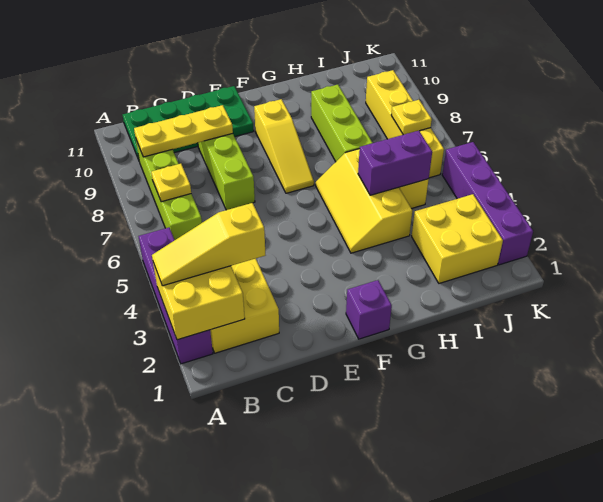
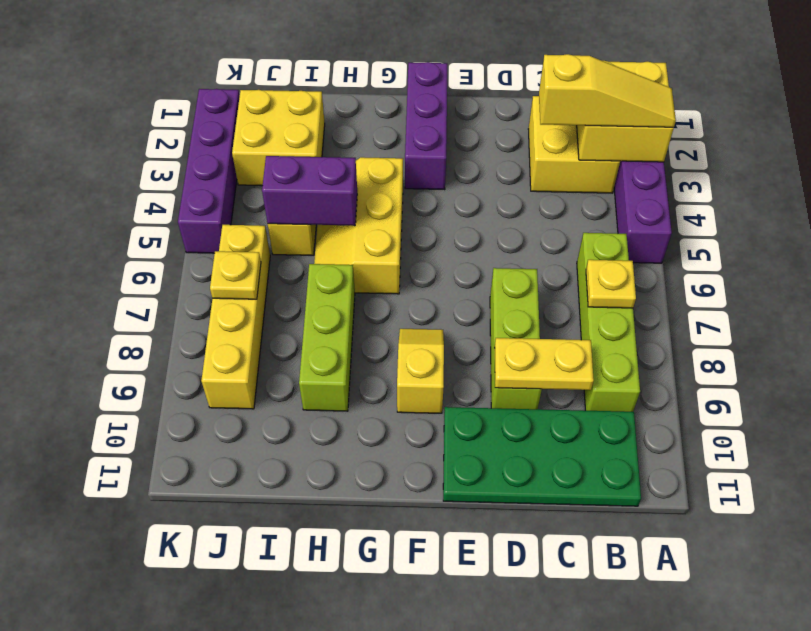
yellow 1x3 plate [134,105,233,157] -> yellow 1x2 plate [494,338,594,390]
purple 1x1 brick [346,280,392,339] -> purple 1x3 brick [405,62,447,190]
yellow 1x3 slope [254,99,314,193] -> yellow 1x2 slope [397,329,444,413]
yellow 2x3 slope [316,149,412,253] -> yellow 2x3 slope turned to [314,157,403,294]

